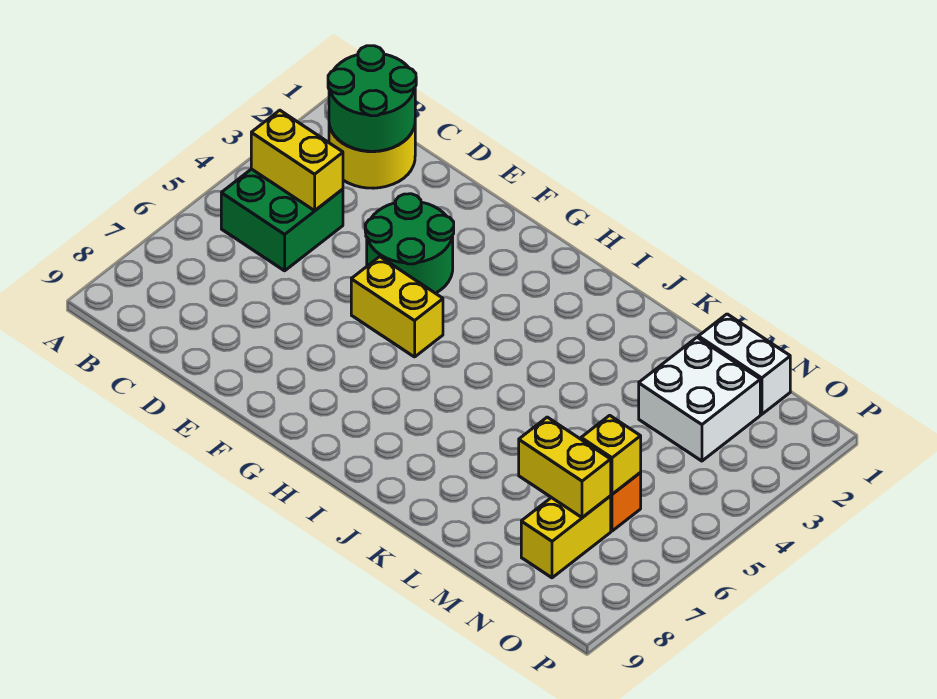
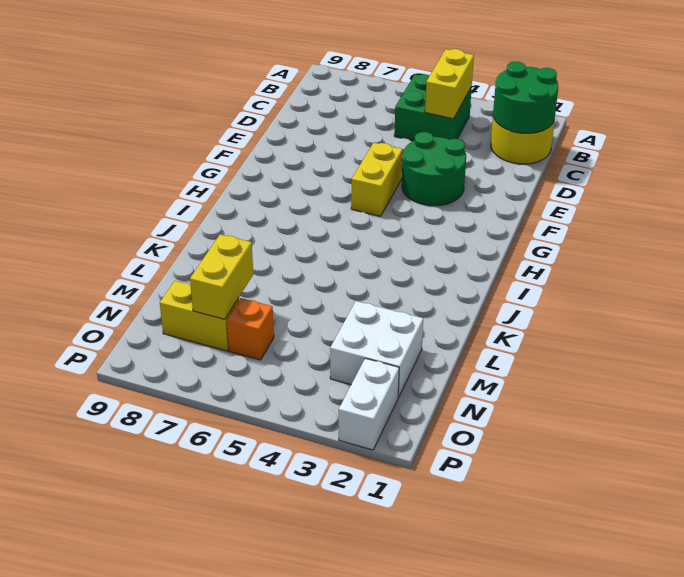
white 1x2 brick [698,314,790,414] -> white 1x2 brick moved to [339,358,399,450]
yellow 1x1 brick [581,415,641,494] -> none

